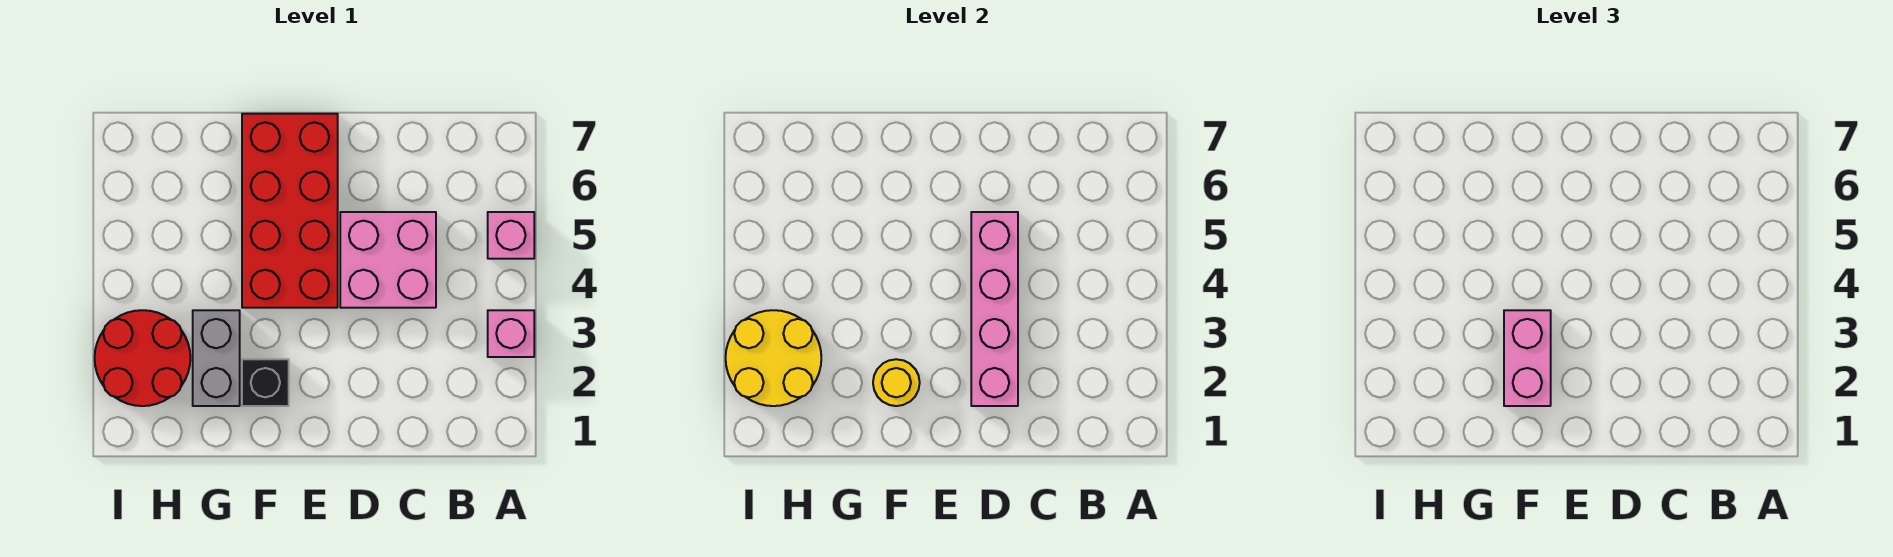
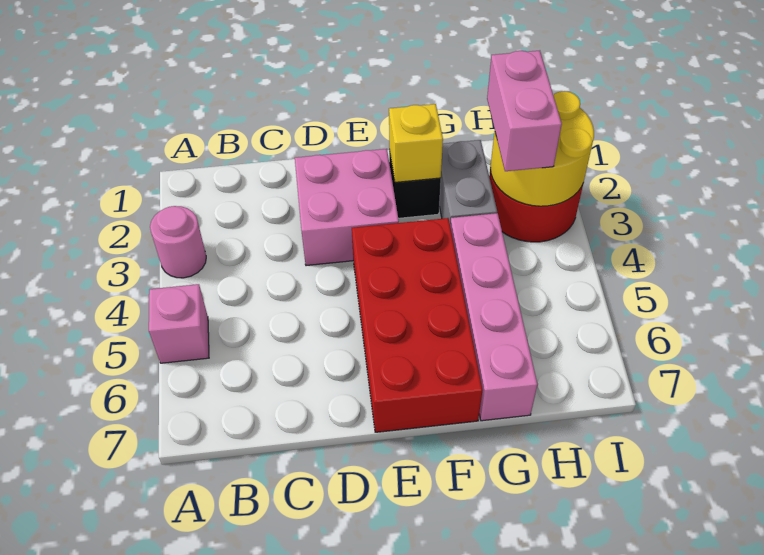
pink 1x1 brick [488,310,534,357] -> pink 1x1 round brick [150,206,206,278]
pink 2x2 brick [340,212,436,308] -> pink 2x2 brick moved to [295,149,399,266]
pink 1x4 brick [971,212,1018,406] -> pink 1x4 brick moved to [450,213,537,421]
yellow 1x1 round brick [873,359,920,406] -> yellow 1x1 brick [389,104,443,182]
pink 1x2 brick [1504,310,1551,406] -> pink 1x2 brick moved to [487,51,562,171]

